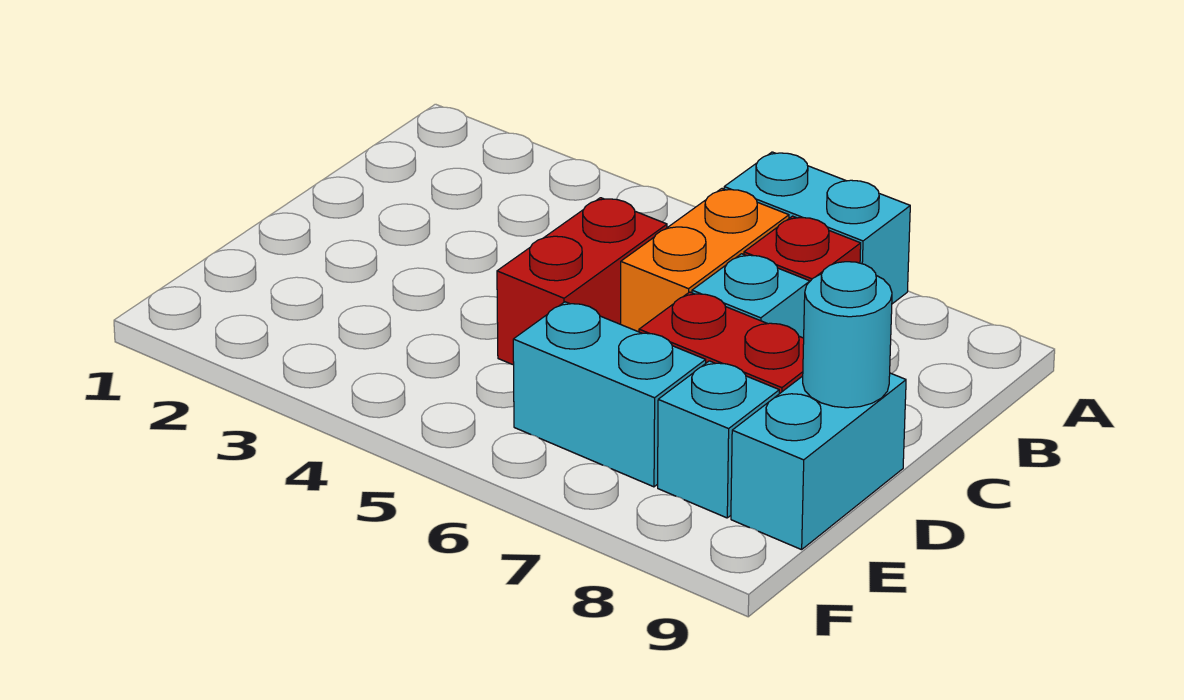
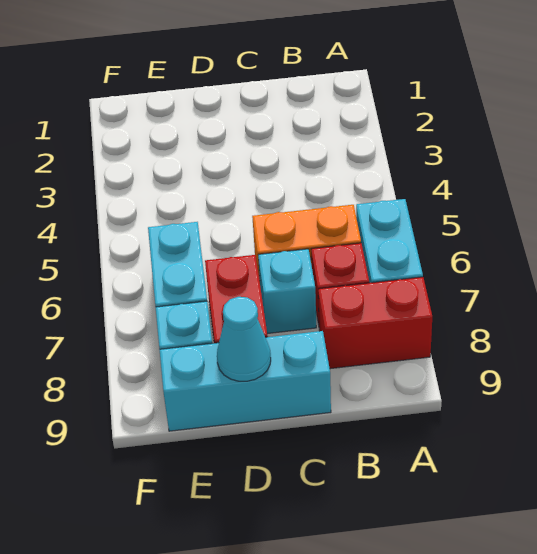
red 1x2 brick [497,198,667,365] -> red 1x2 brick moved to [318,277,432,369]
cyan 1x2 brick [731,373,906,550] -> cyan 1x3 brick [159,331,331,431]
cyan 1x1 round brick [803,262,892,408] -> cyan 1x1 cone [217,297,271,381]

